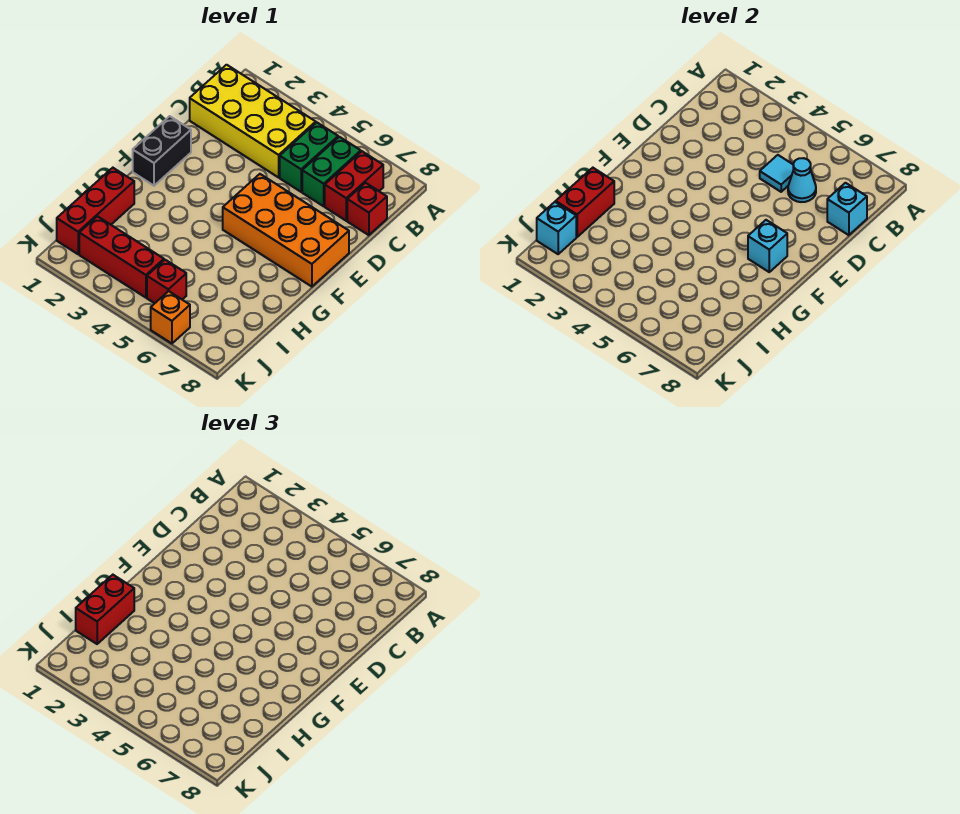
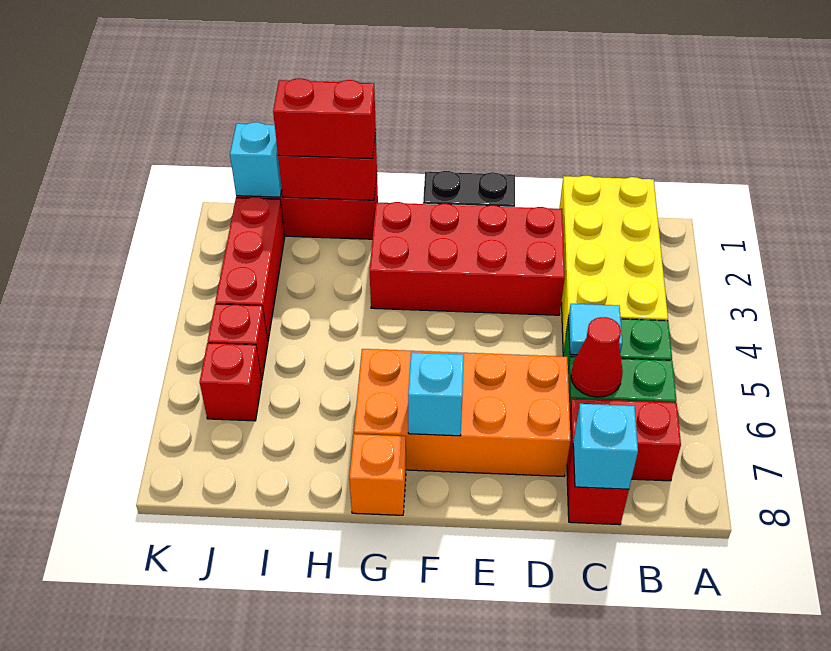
cyan 1x1 cone [788,158,816,202] -> red 1x1 cone [571,317,623,397]
none -> red 2x4 brick [370,202,565,315]
orange 2x4 brick [223,174,349,287] -> orange 2x4 brick turned to [354,349,571,476]
none -> red 1x1 brick [200,343,262,421]
orange 1x1 brick [151,291,190,343] -> orange 1x1 brick moved to [349,434,406,515]

